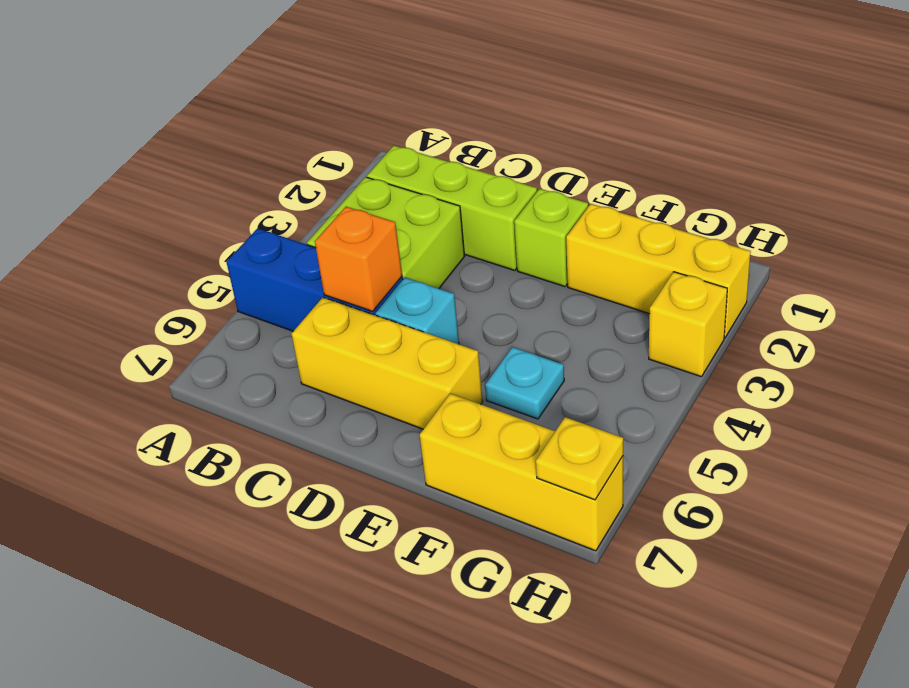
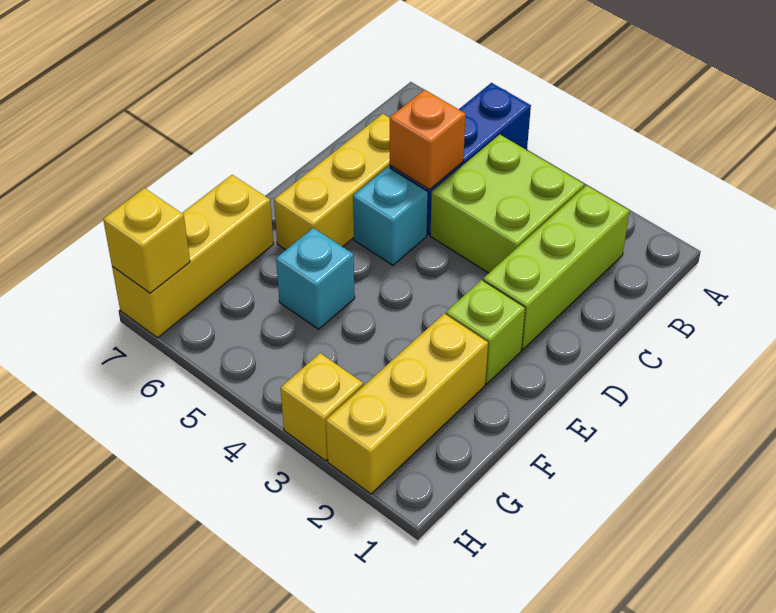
cyan 1x1 plate [485,347,564,419] -> cyan 1x1 brick [276,228,355,329]
yellow 1x1 plate [536,417,623,500] -> yellow 1x1 brick [103,188,190,293]

